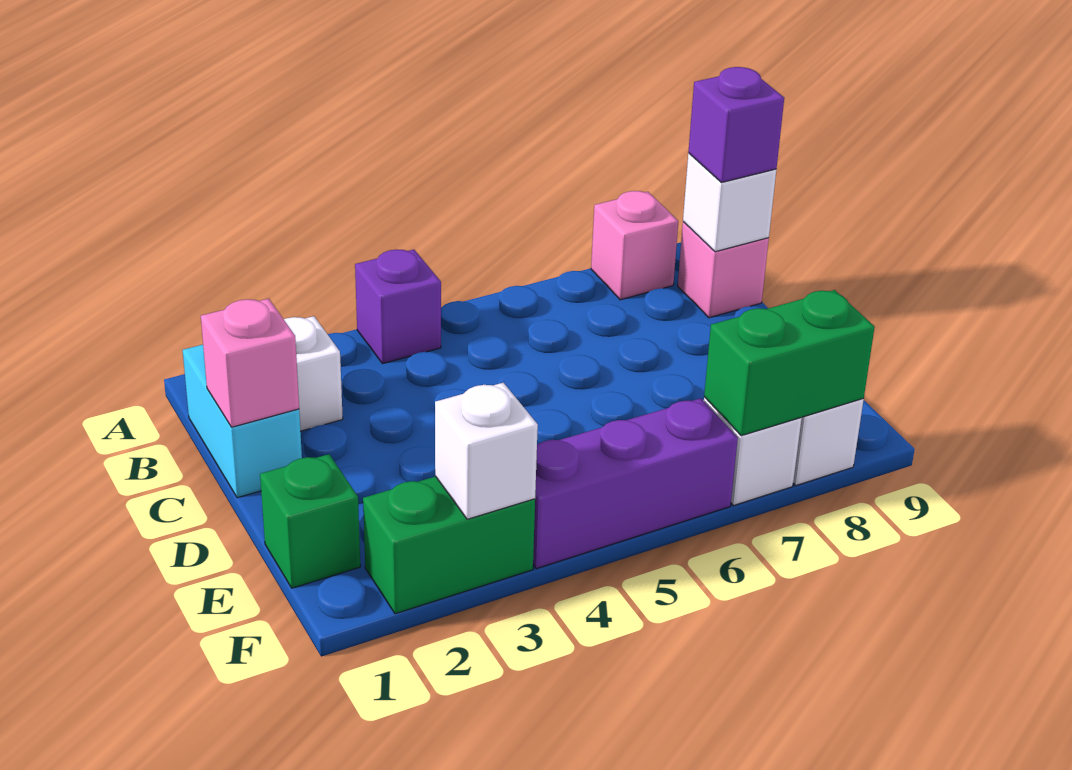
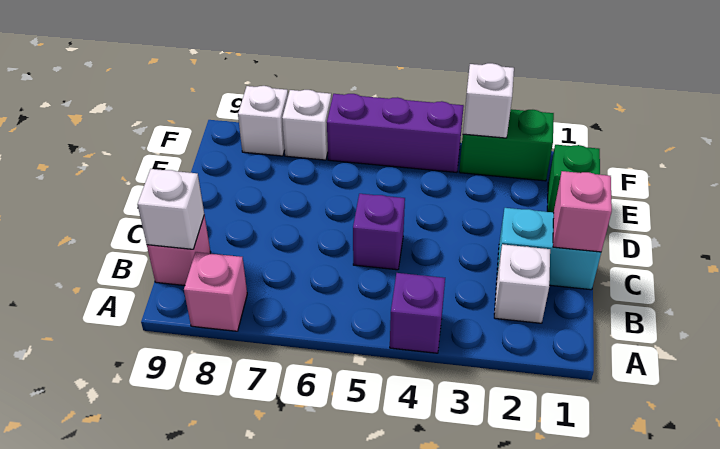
cyan 1x2 brick [183,345,302,498] -> cyan 1x2 brick turned to [497,208,601,290]
purple 1x1 brick [688,67,784,183] -> purple 1x1 brick moved to [353,194,405,270]
green 1x2 brick [704,290,875,436] -> none

